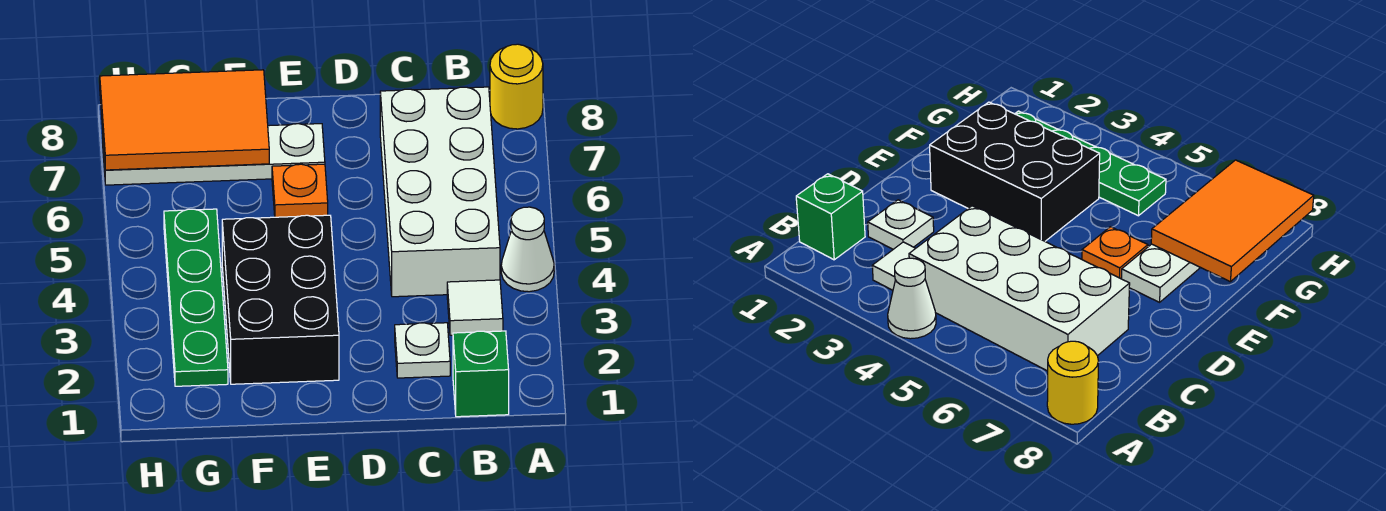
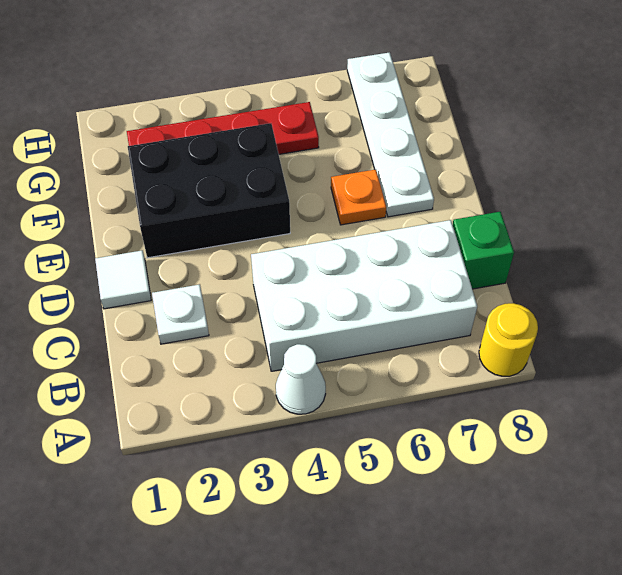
green 1x1 brick [453,331,509,417] -> green 1x1 brick moved to [453,212,514,289]
white 1x1 tile [447,280,503,335] -> white 1x1 tile moved to [95,250,151,309]
orange 2x3 tile [100,70,269,170] -> none
green 1x4 plate [164,209,228,386] -> red 1x4 plate [127,102,319,154]

